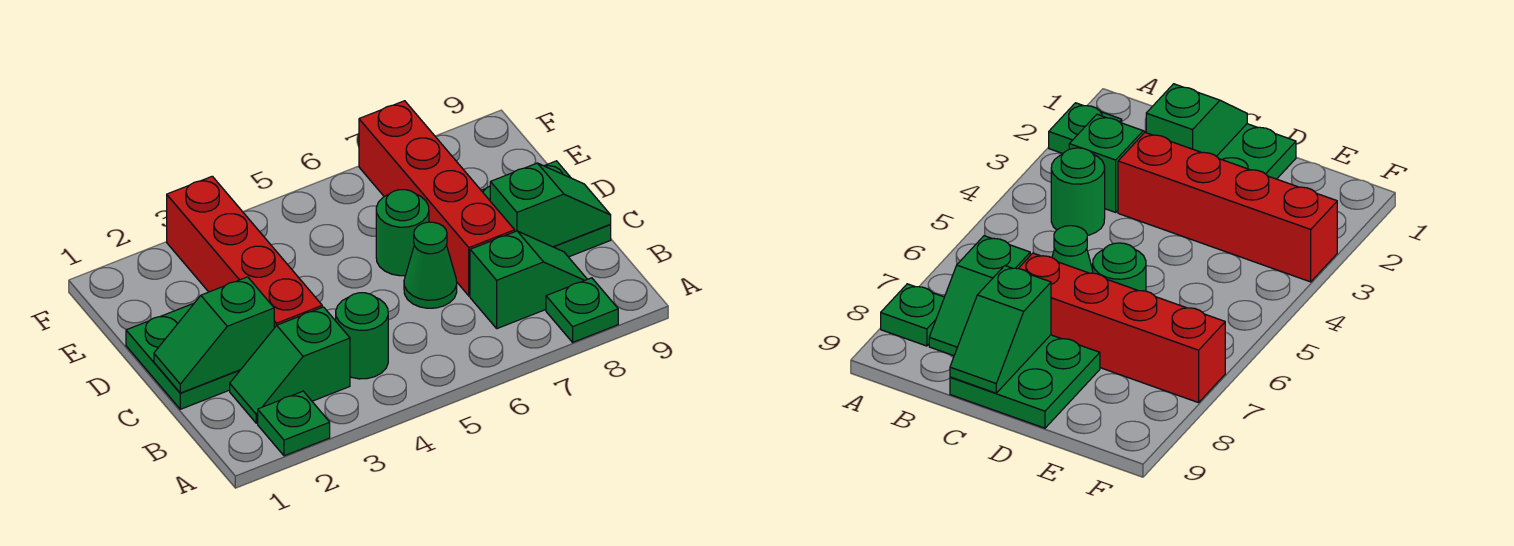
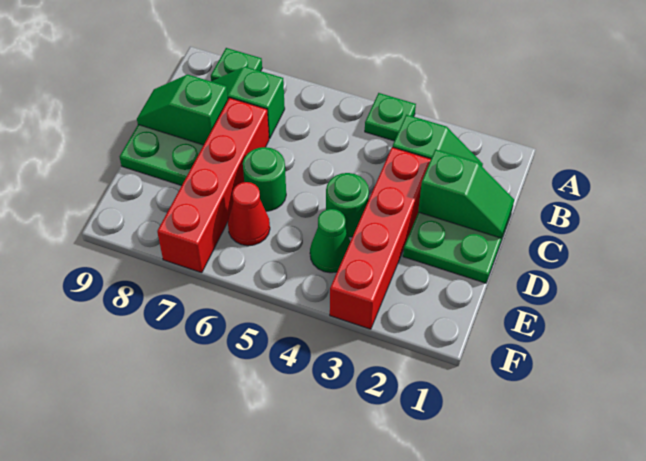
green 1x1 plate [258,391,330,456] -> green 1x1 plate moved to [365,93,416,141]
green 1x1 round brick [336,293,388,379] -> green 1x1 round brick moved to [326,173,369,237]
green 1x1 cone [404,222,457,308] -> green 1x1 cone moved to [310,209,350,273]
none -> red 1x1 cone [228,182,270,246]

